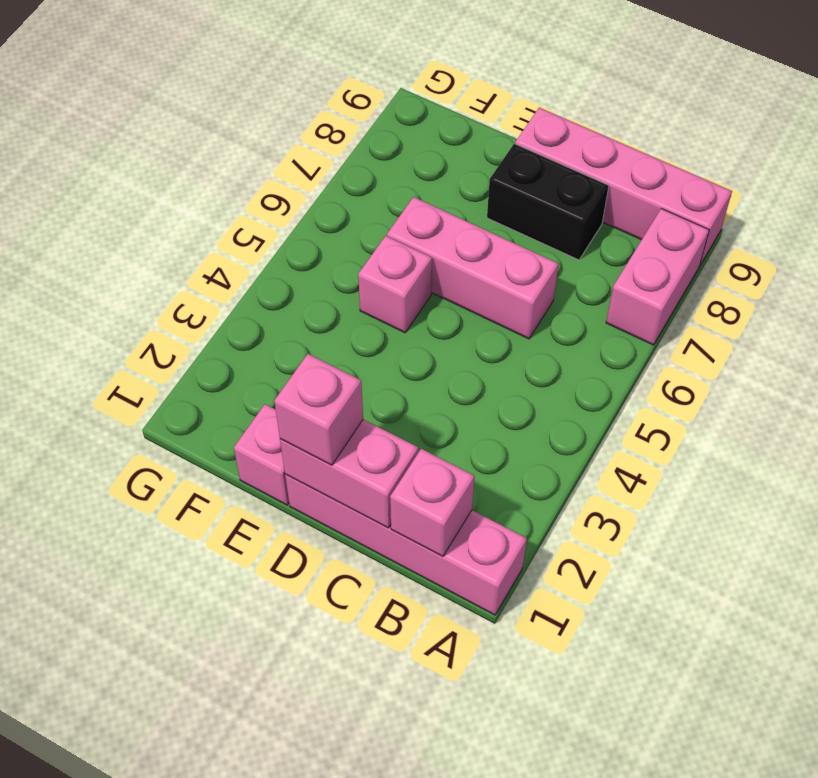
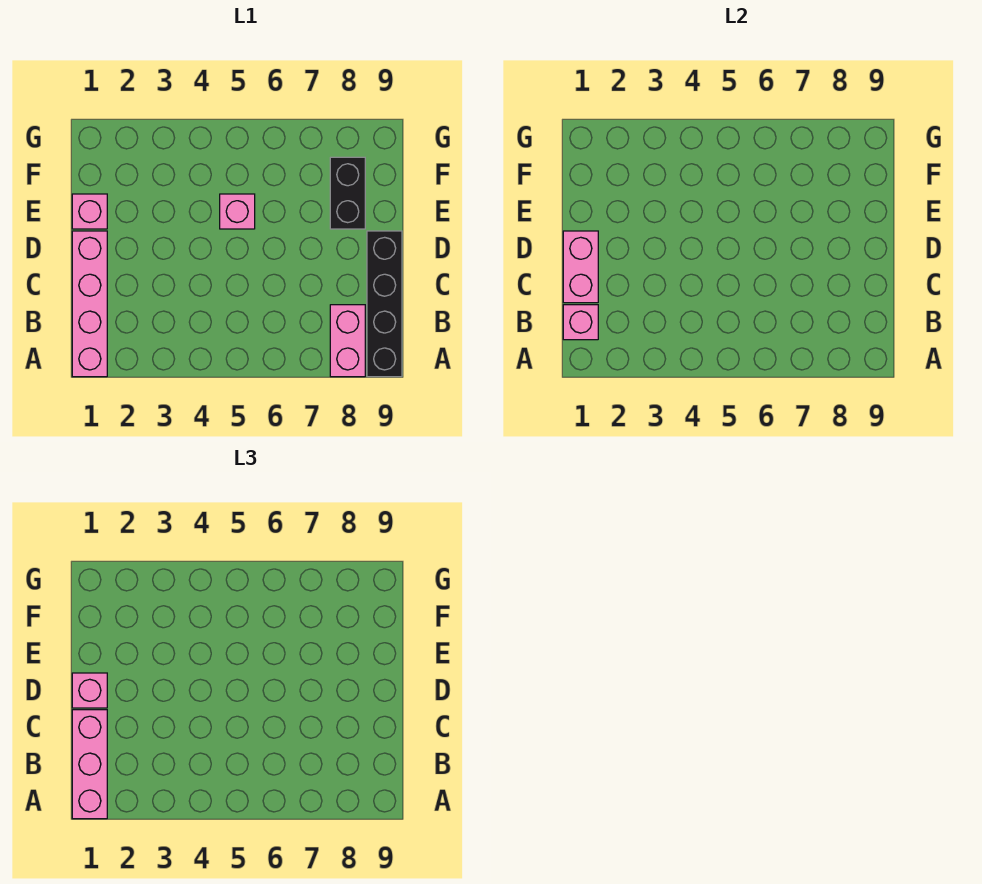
pink 1x2 brick [606,209,709,345] -> pink 1x2 brick turned to [330,305,365,377]
pink 1x4 brick [515,108,732,265] -> black 1x4 brick [367,231,402,377]
pink 1x3 brick [387,197,559,339] -> pink 1x3 brick moved to [72,710,107,819]
black 1x2 brick [487,144,609,260] -> black 1x2 brick moved to [330,157,365,229]

